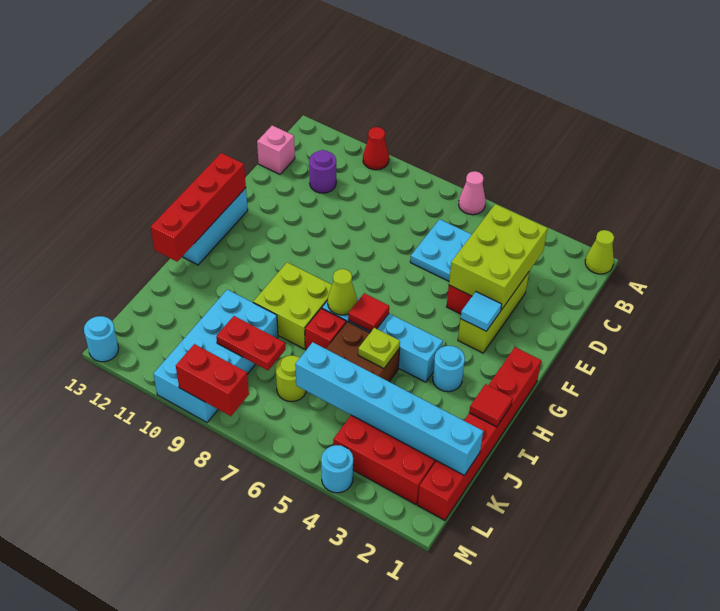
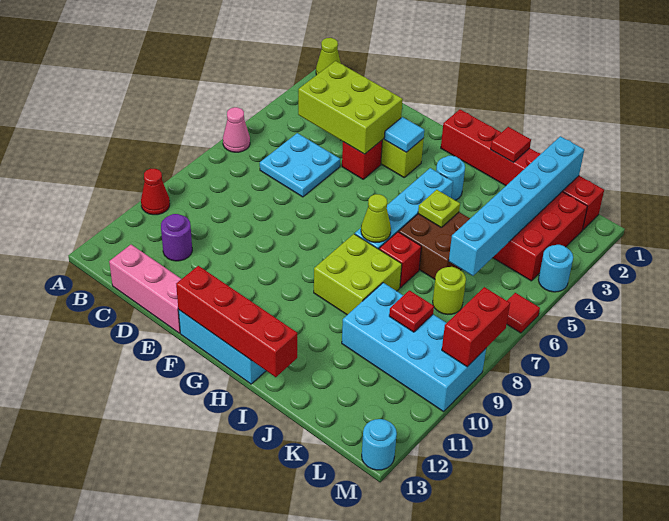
pink 1x1 brick [257,125,295,174] -> pink 1x3 brick [109,245,181,333]
red 1x1 tile [348,293,389,332] -> red 1x1 tile moved to [507,293,540,333]
red 1x2 plate [216,316,285,370] -> red 1x1 plate [389,290,434,332]

